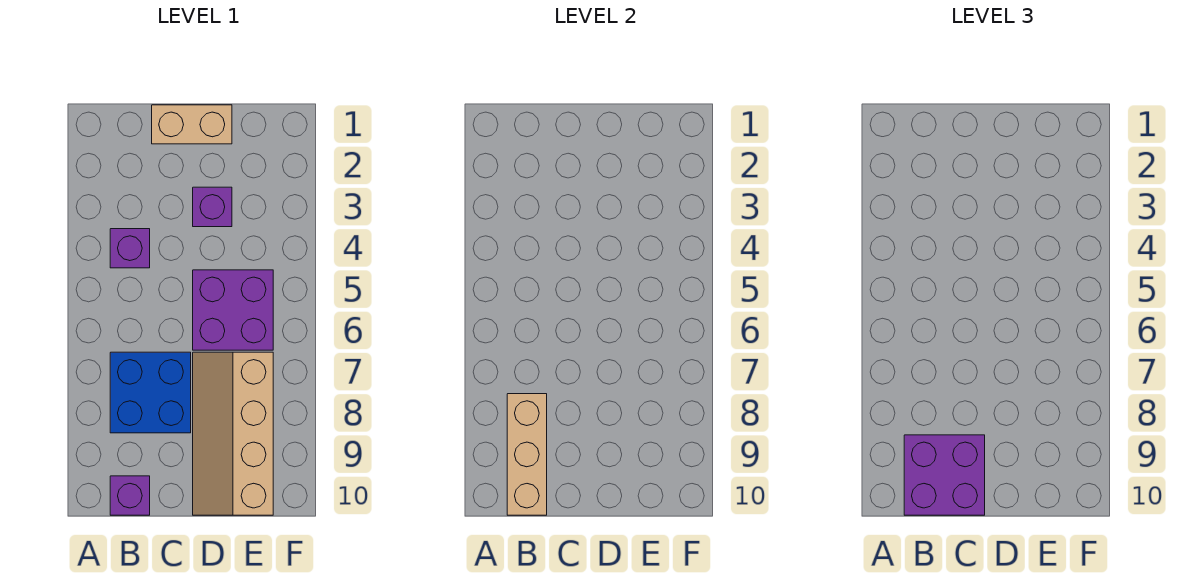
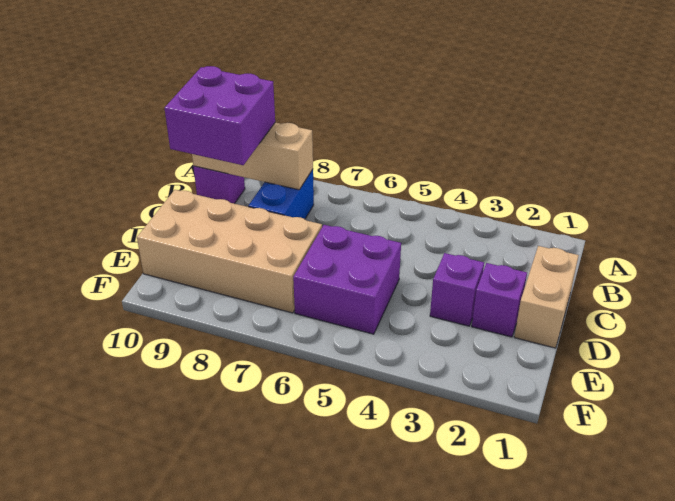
purple 1x1 brick [110,229,150,268] -> purple 1x1 brick moved to [472,263,527,337]
blue 2x2 brick [110,352,191,433] -> blue 1x2 brick [248,170,314,219]
tan 2x4 slope [193,352,273,515] -> tan 2x4 brick [137,190,322,313]

